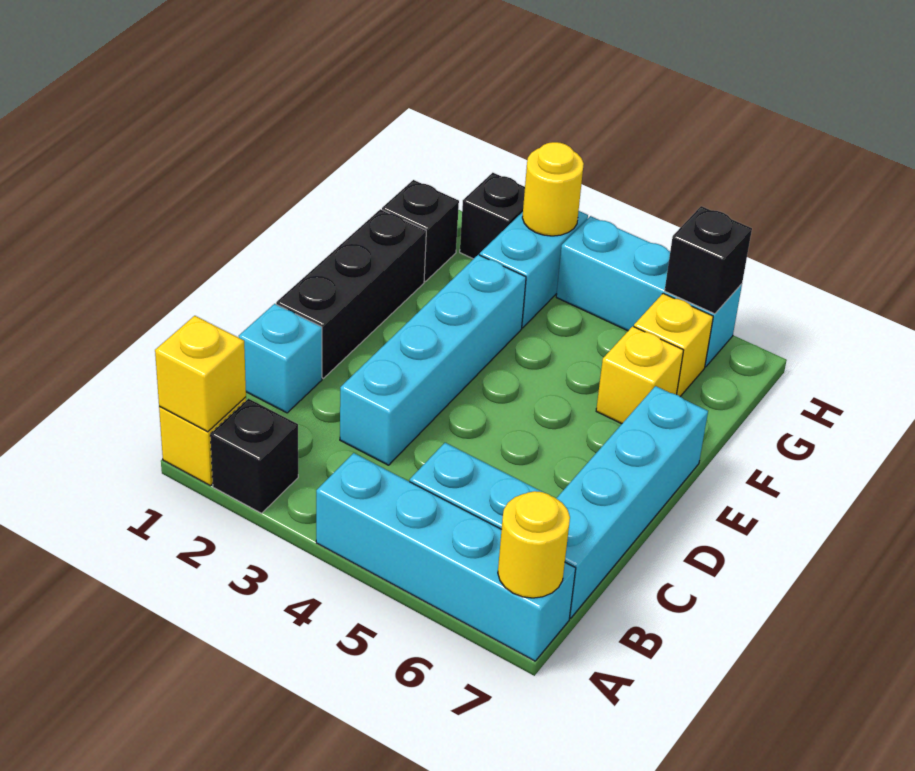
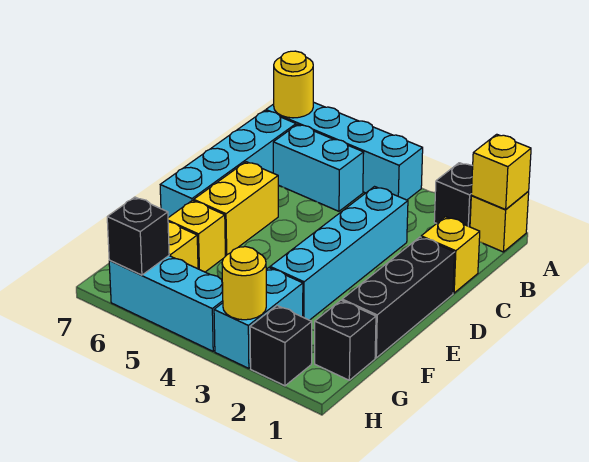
cyan 1x1 brick [239,304,322,413] -> yellow 1x1 brick [421,217,480,293]
none -> yellow 1x2 brick [194,162,278,255]

